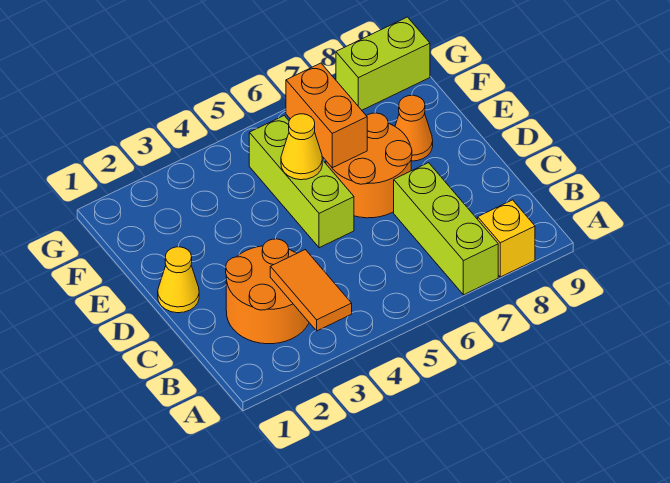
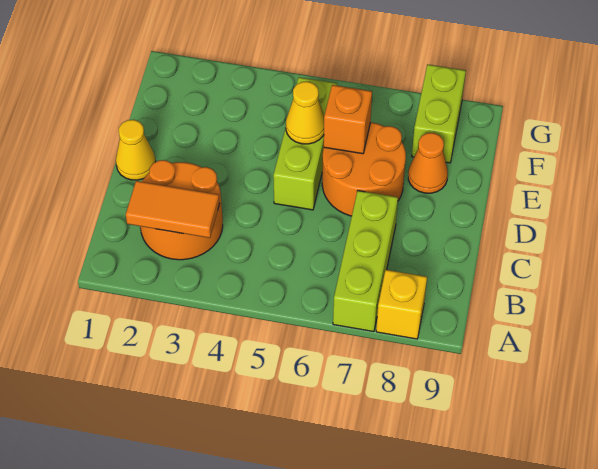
orange 1x2 tile [270,250,352,331] -> orange 1x2 tile turned to [126,181,220,238]
orange 1x2 brick [286,63,367,168] -> orange 1x1 brick [324,85,372,154]
lime 1x2 brick [336,17,430,110] -> lime 1x2 brick turned to [412,64,466,163]

